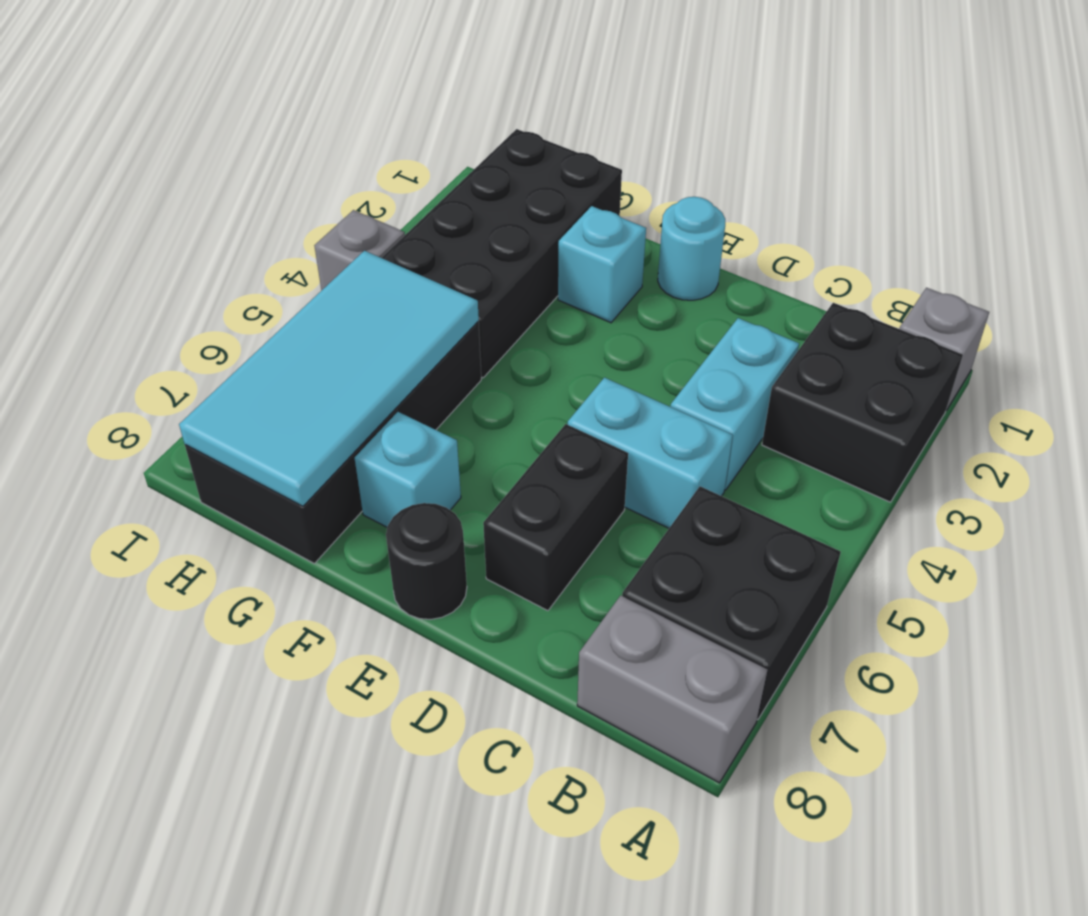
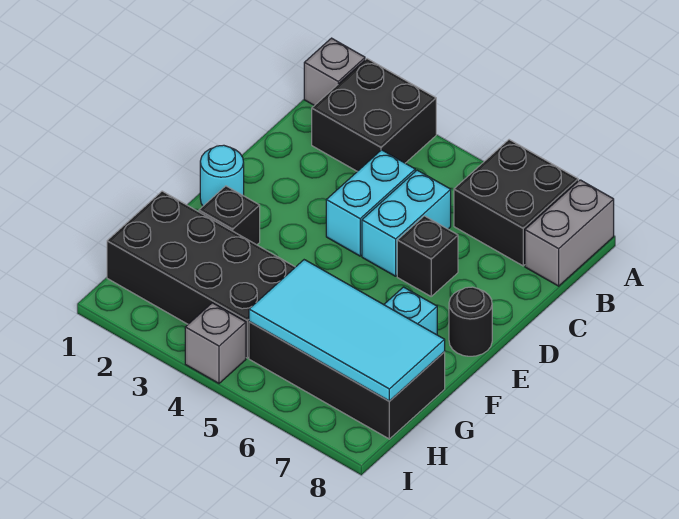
cyan 1x2 brick [671,318,799,490] -> cyan 1x2 brick turned to [326,150,415,256]
black 1x2 brick [483,424,628,611] -> black 1x1 brick [397,216,458,296]
cyan 1x1 brick [558,206,646,323] -> black 1x1 brick [199,186,260,245]

